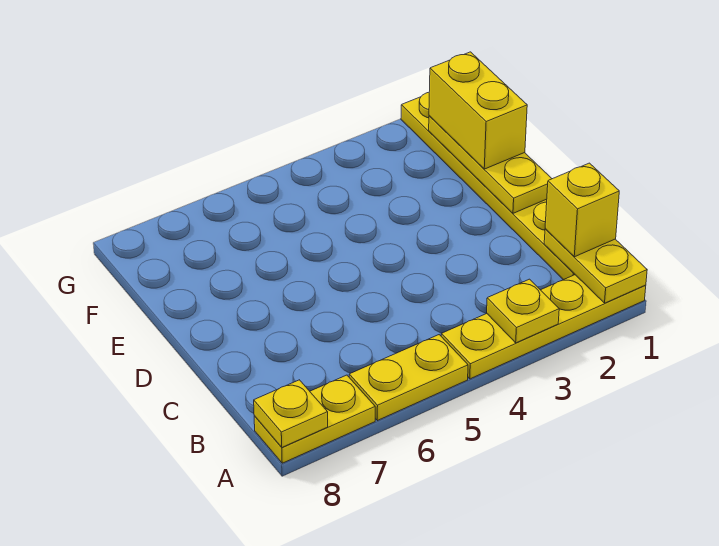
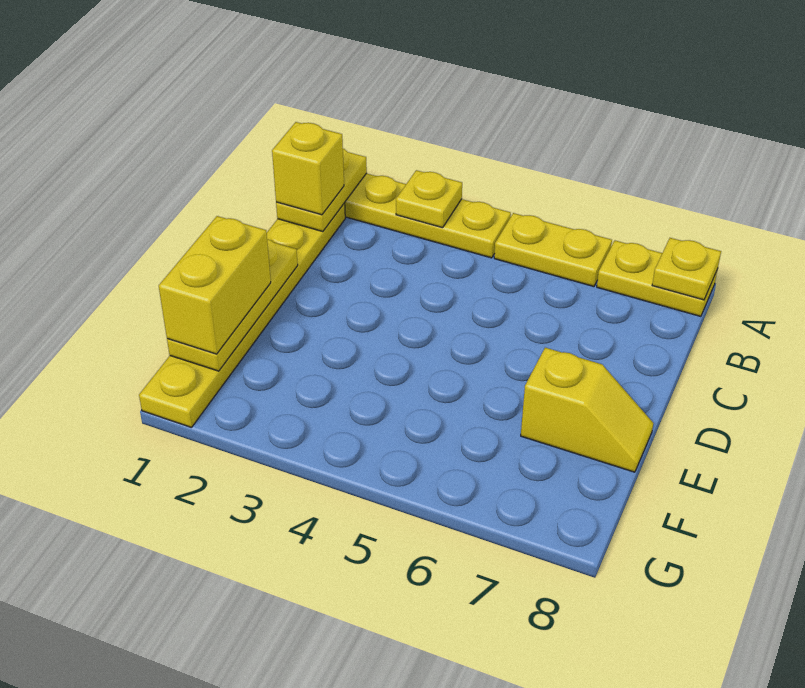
none -> yellow 1x2 slope [521,348,653,472]

